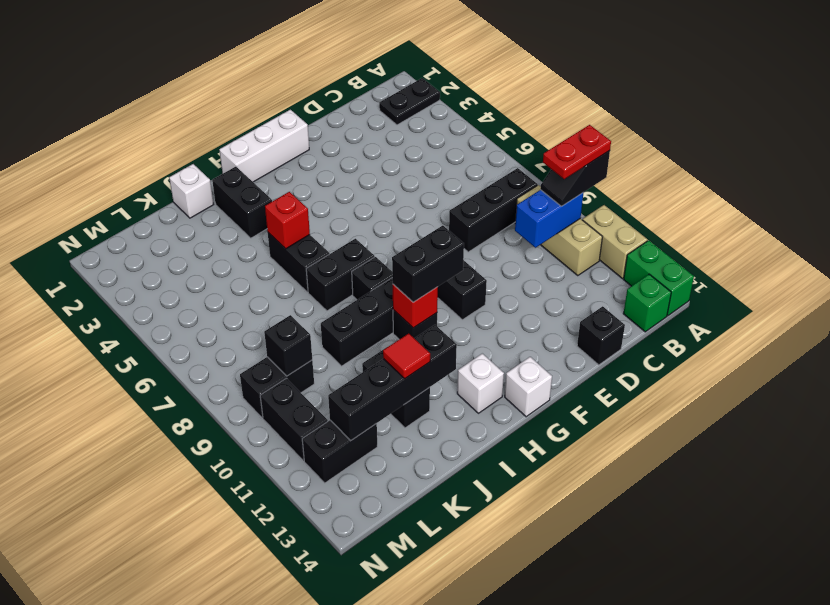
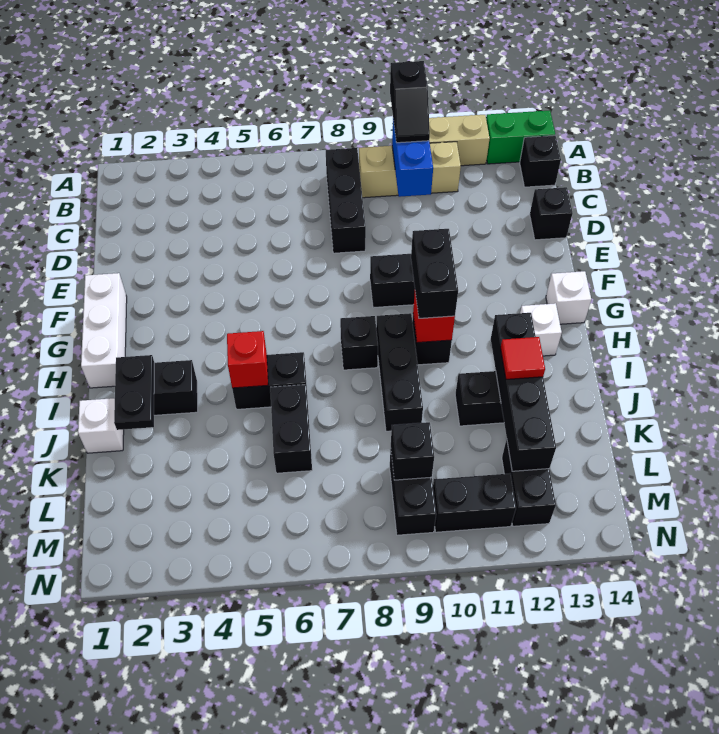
black 1x2 plate [379,78,440,125] -> black 1x2 plate moved to [114,355,154,430]
red 1x2 plate [543,125,611,179] -> none
green 1x1 brick [623,274,671,332] -> black 1x1 brick [520,135,561,187]
black 1x2 brick [306,239,375,311] -> black 1x2 brick moved to [270,385,312,473]

